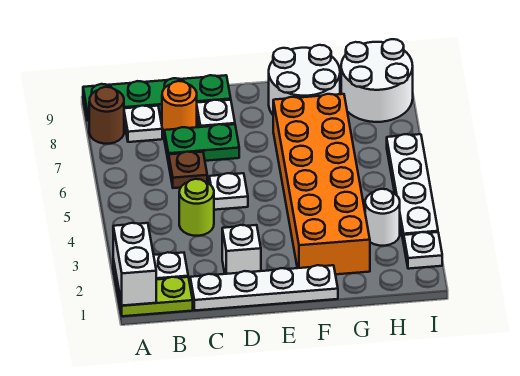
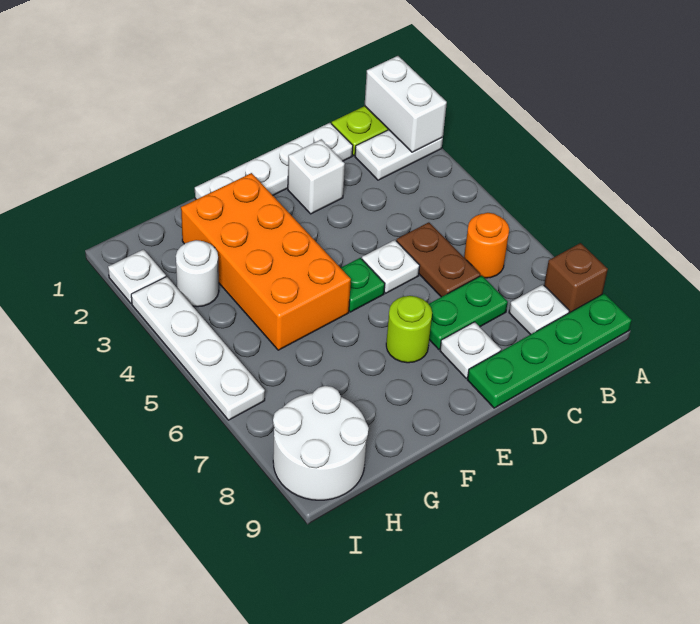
brown 1x1 round brick [89,87,124,144] -> brown 1x1 brick [544,243,608,313]
lime 1x1 round brick [179,179,214,236] -> lime 1x1 round brick moved to [386,296,432,363]
brown 1x1 plate [169,152,207,188] -> brown 1x2 plate [396,222,480,297]
orange 1x1 round brick [162,81,197,131] -> orange 1x1 round brick moved to [464,213,509,278]
none -> green 1x1 plate [341,258,385,312]
orange 2x6 brick [273,94,370,274] -> orange 2x4 brick [181,173,351,350]
white 2x2 round brick [269,45,340,115] -> none

